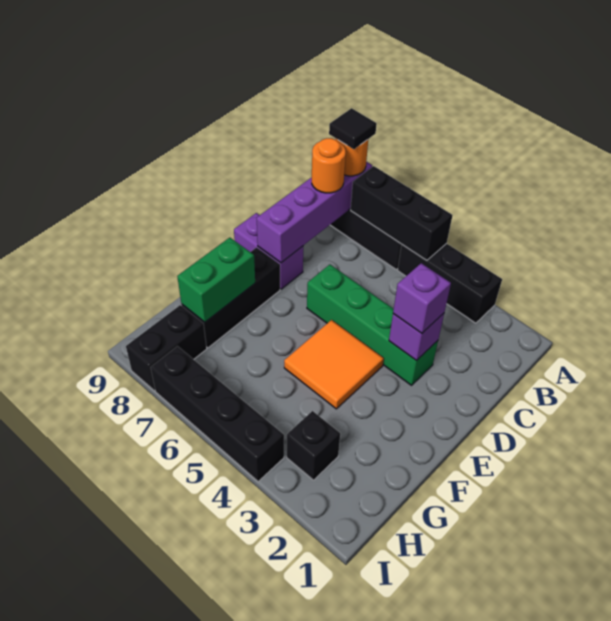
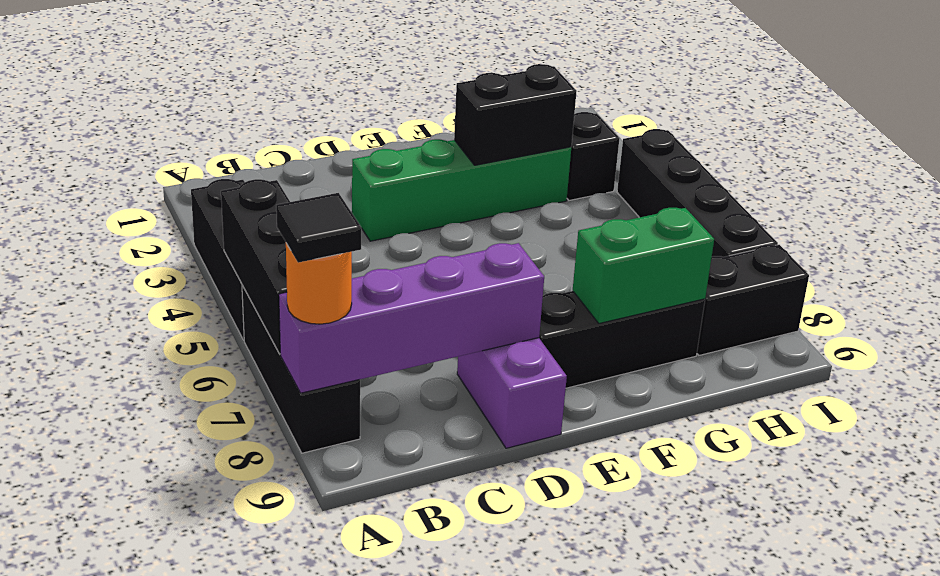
orange 1x1 round brick [312,138,346,193] -> none
green 1x4 brick [307,265,438,385] -> green 1x4 brick turned to [352,139,571,241]
purple 1x1 brick [389,313,444,360] -> none
purple 1x1 brick [393,263,451,334] -> none
orange 2x2 tile [284,320,384,409] -> none
none -> black 1x2 brick [454,64,577,165]

